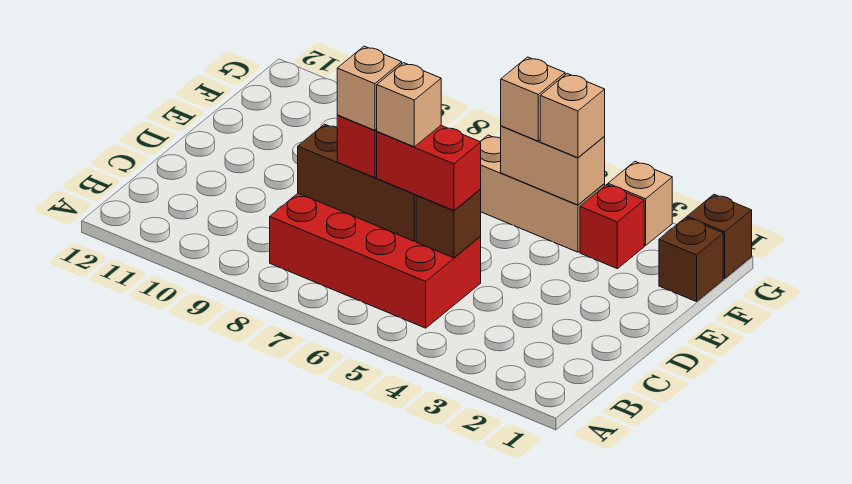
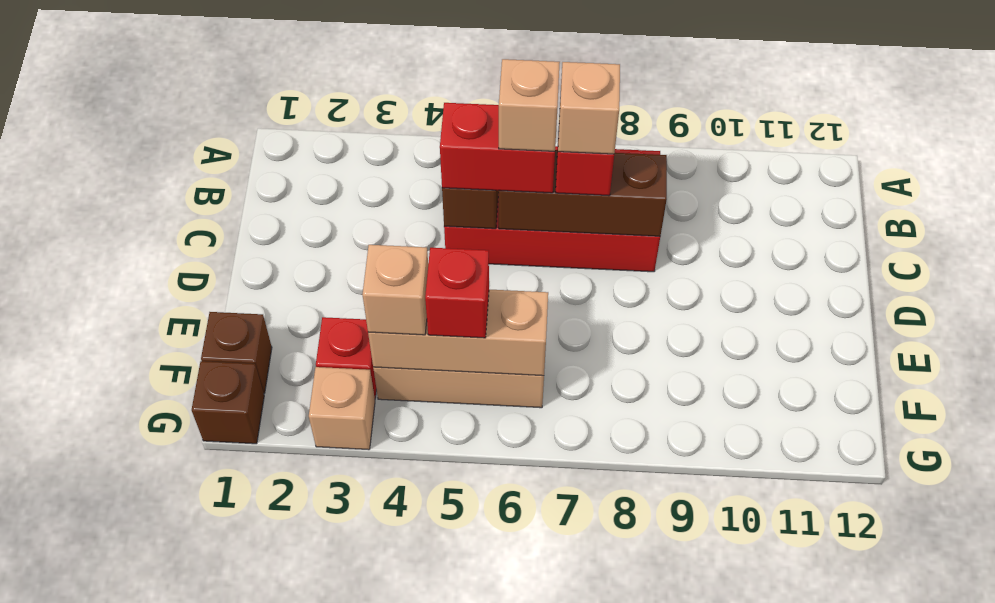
tan 1x2 brick [501,126,605,205] -> tan 1x3 brick [368,289,548,376]
tan 1x1 brick [501,57,565,141] -> red 1x1 brick [425,248,489,338]

